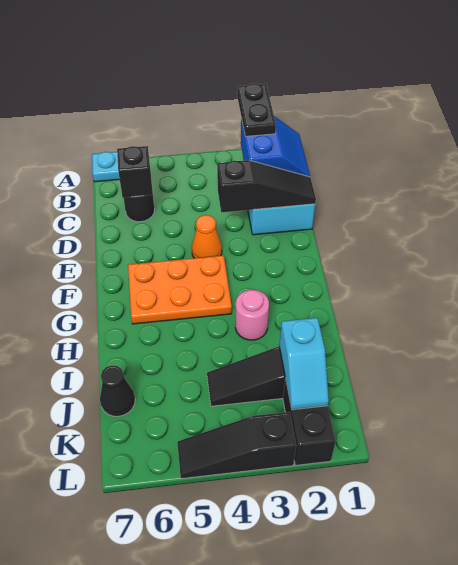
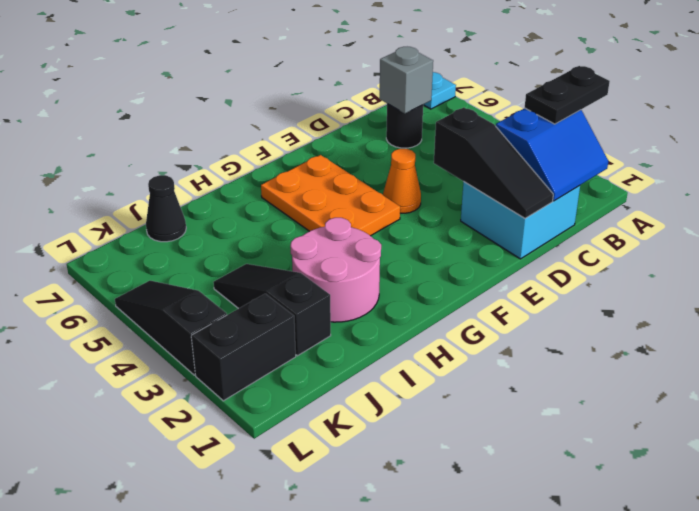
black 1x1 brick [117,146,153,198] -> grey 1x1 brick [379,47,433,114]
pink 1x1 round brick [235,290,269,340] -> pink 2x2 round brick [290,218,381,322]
cyan 1x2 slope [279,318,329,410] -> none

